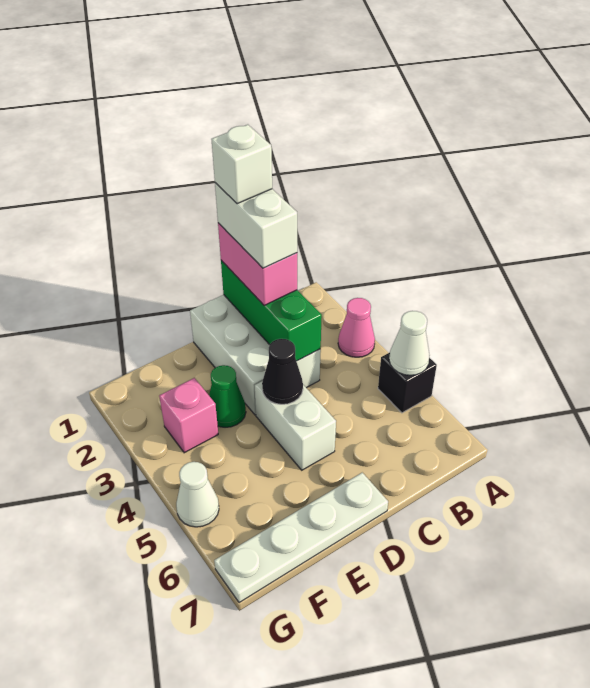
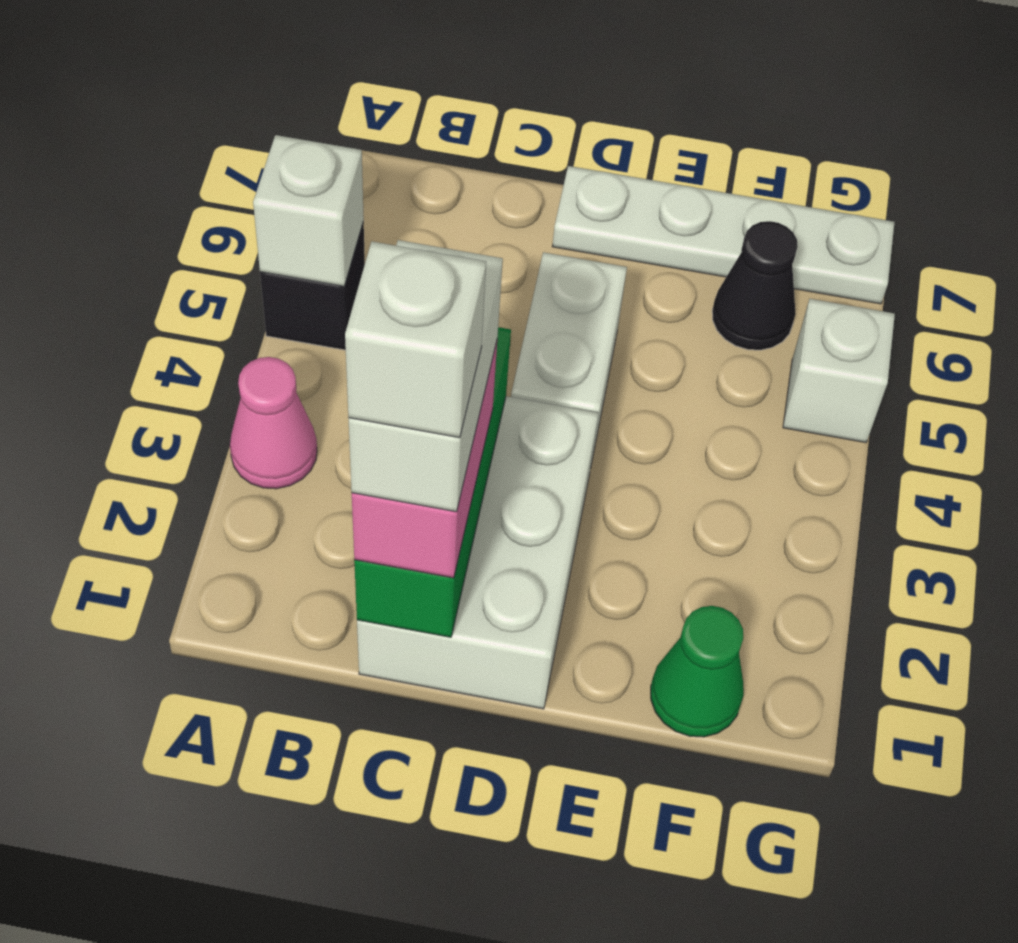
white 1x1 cone [389,311,430,375] -> white 1x1 brick [253,135,364,286]
black 1x1 cone [262,339,303,404] -> black 1x1 cone moved to [712,221,798,350]
green 1x1 cone [209,365,246,427] -> green 1x1 cone moved to [651,606,744,737]
pink 1x1 brick [159,378,218,453] -> none
white 1x1 cone [176,462,219,527] -> white 1x1 brick [783,299,895,443]

